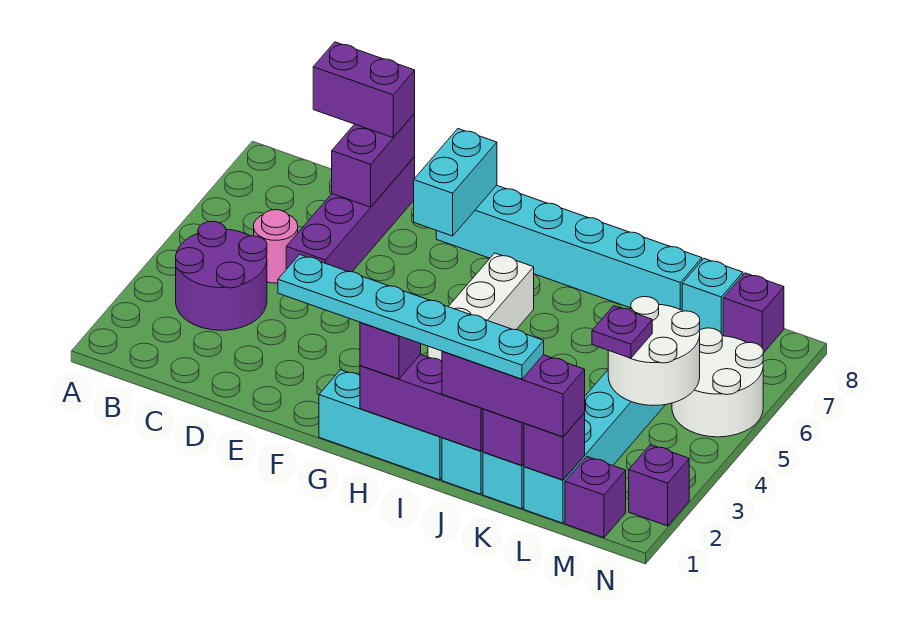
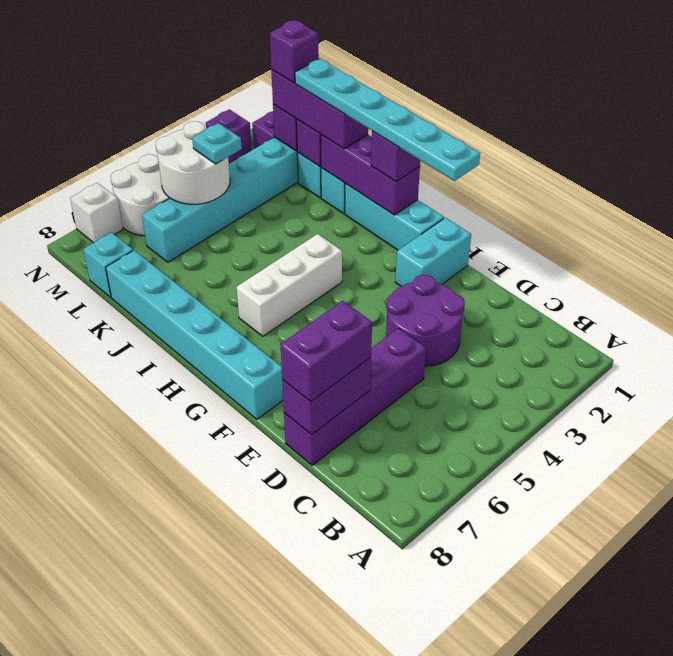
purple 2x2 round brick [176,221,267,330] -> purple 2x2 round brick moved to [386,275,465,366]
pink 1x1 round brick [254,210,298,283] -> none
purple 1x2 brick [313,42,415,138] -> purple 1x2 brick turned to [280,301,372,402]
cyan 1x2 brick [414,129,497,236] -> cyan 1x2 brick moved to [395,218,471,286]
purple 1x1 plate [592,306,652,358] -> cyan 1x1 plate [192,123,242,164]
purple 1x1 brick [723,273,784,353] -> purple 1x1 brick moved to [270,20,319,83]
none -> white 1x1 brick [70,183,123,243]

